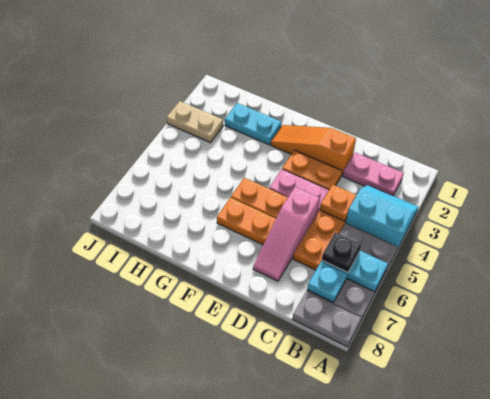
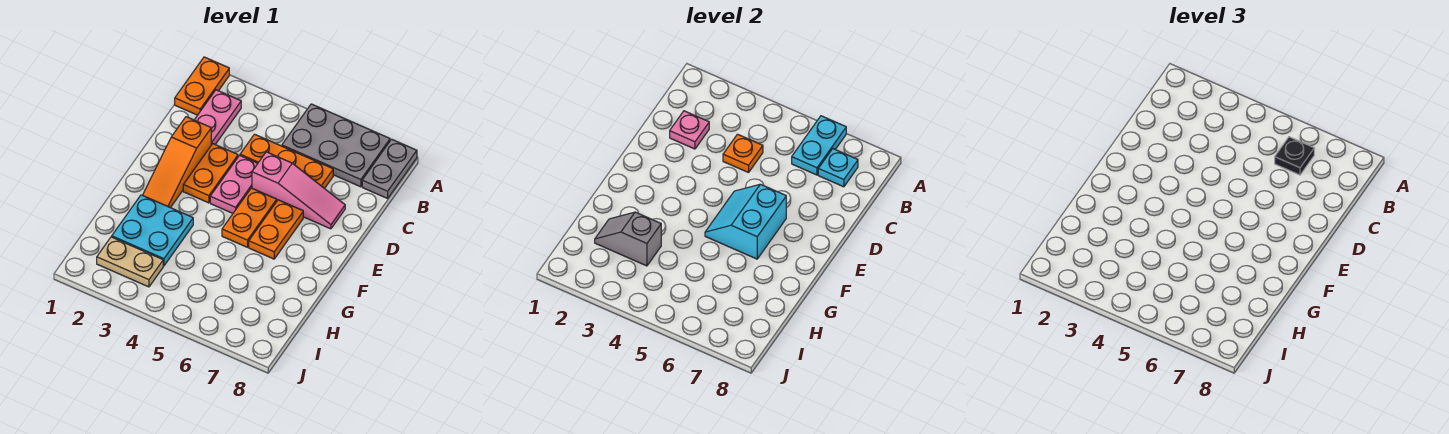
none -> orange 1x2 plate [175,57,229,115]
cyan 2x2 slope [346,185,419,249] -> cyan 2x2 slope moved to [705,184,786,259]
none -> pink 1x1 plate [670,111,709,149]
cyan 1x2 plate [225,103,282,145] -> cyan 2x2 plate [112,195,193,266]
none -> grey 1x2 slope [595,212,661,266]
tan 1x2 plate [166,101,223,143] -> tan 1x2 plate turned to [97,237,163,287]

